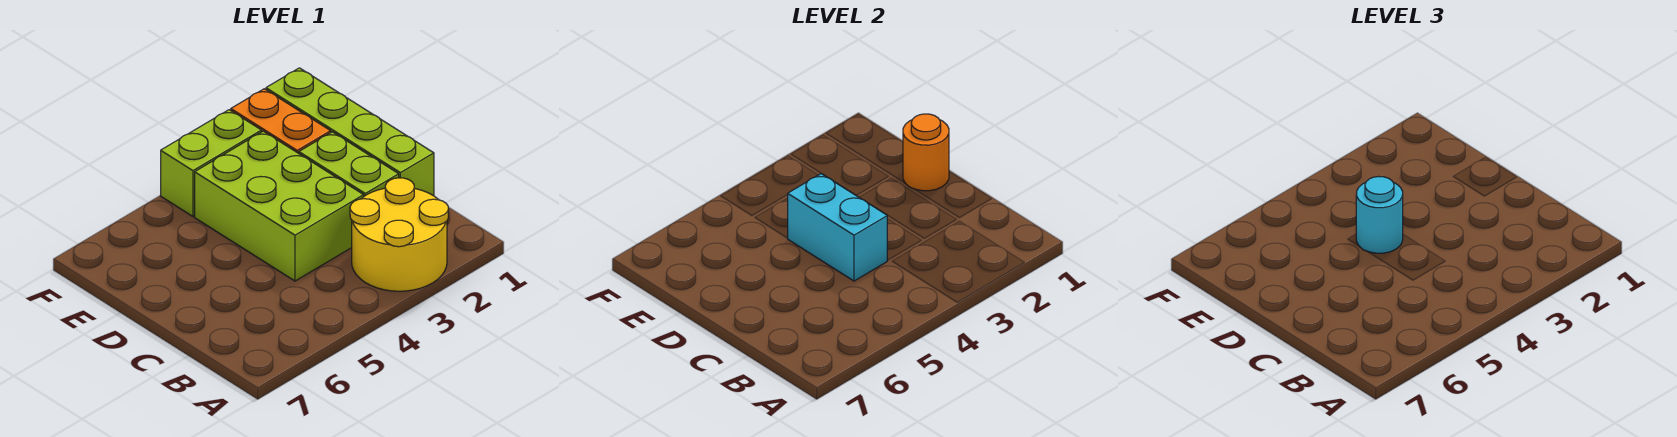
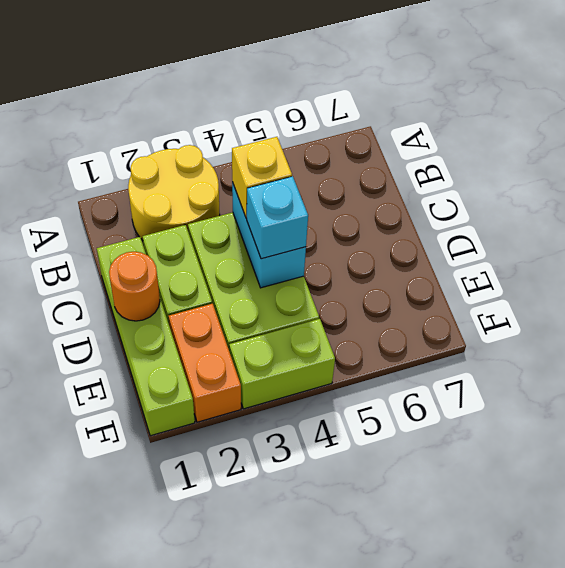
none -> yellow 1x1 brick [232,137,292,218]
cyan 1x1 round brick [1356,177,1403,253] -> cyan 1x1 brick [247,176,308,259]

